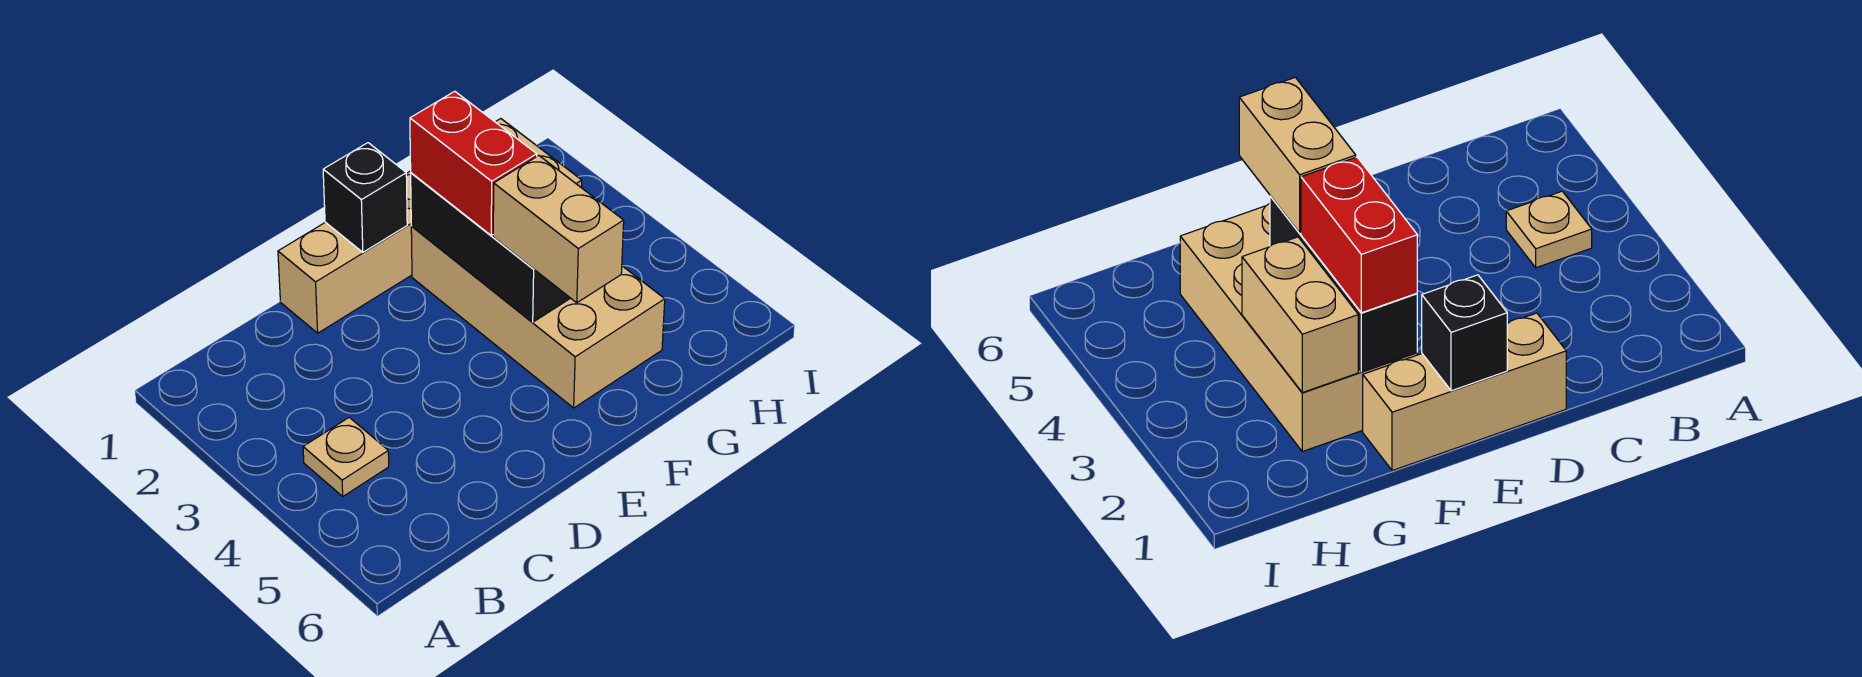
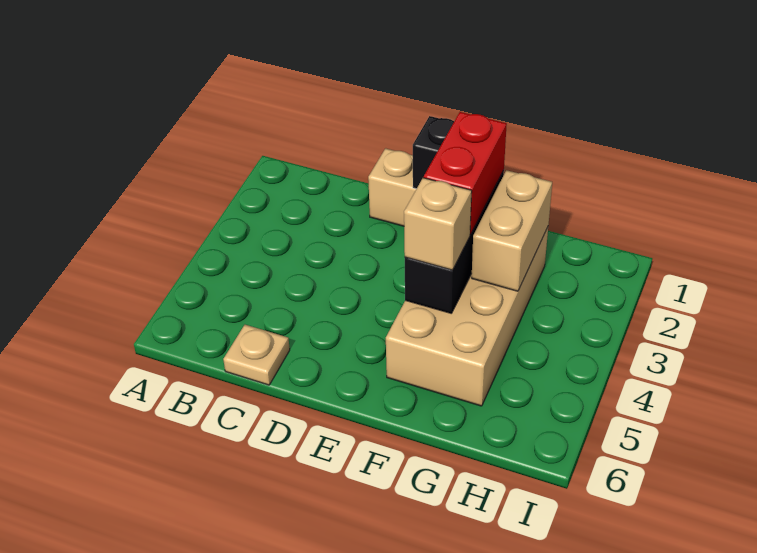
tan 1x1 plate [303,417,389,496] -> tan 1x1 plate moved to [223,325,290,385]
tan 1x2 brick [493,156,624,303] -> tan 1x1 brick [404,178,472,270]

